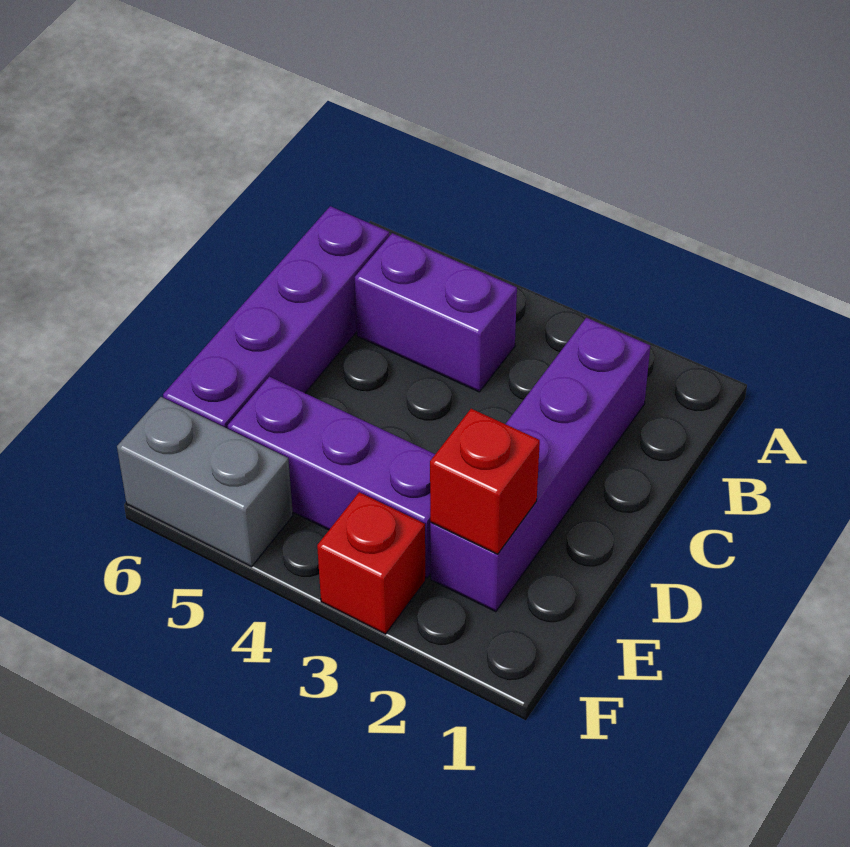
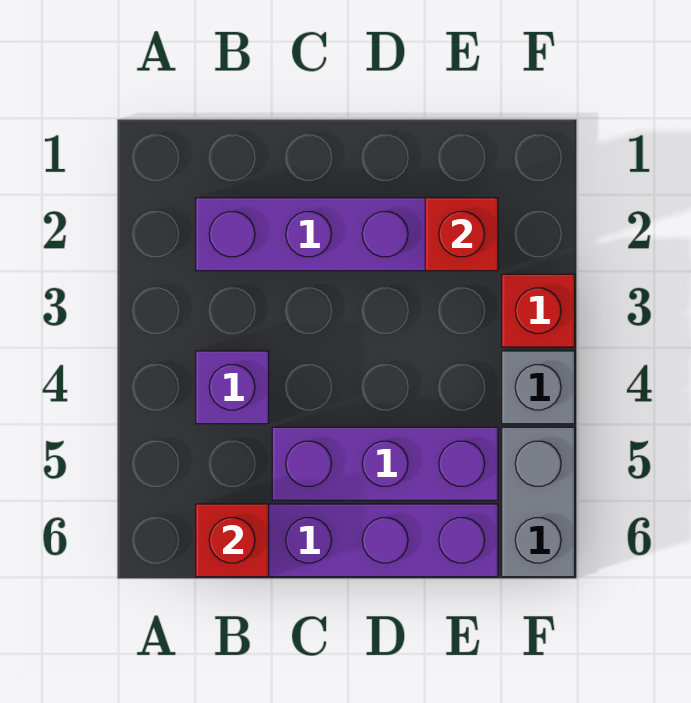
purple 1x2 brick [355,233,517,392] -> purple 1x1 brick [196,351,269,424]
none -> red 1x1 brick [196,504,269,577]
purple 1x3 brick [228,377,435,578] -> purple 1x3 brick turned to [272,427,498,500]
none -> grey 1x1 brick [502,351,575,424]

